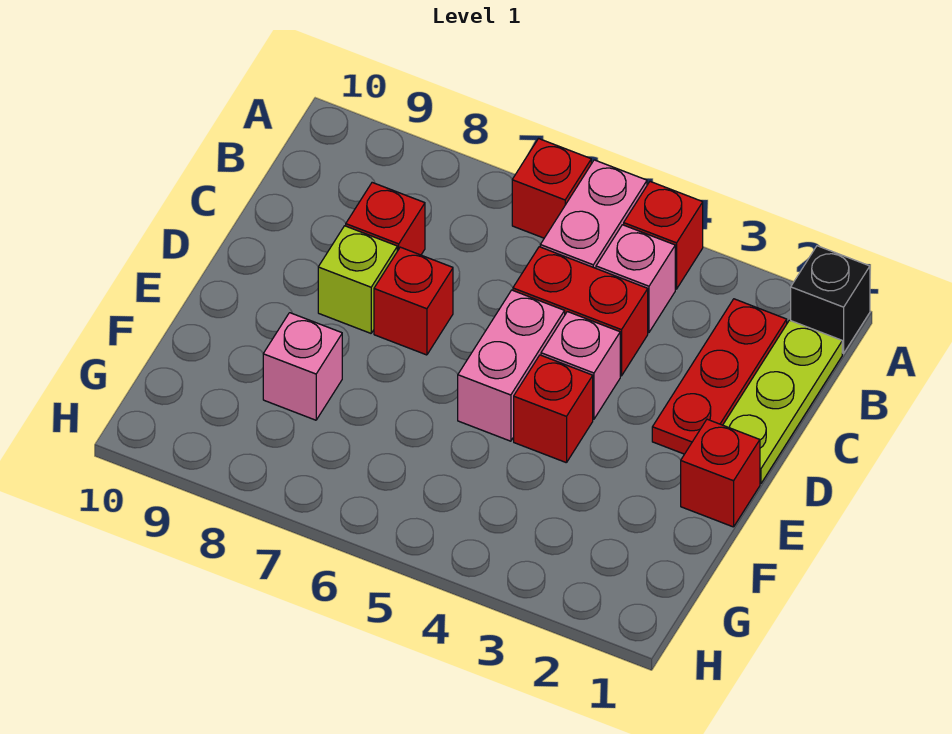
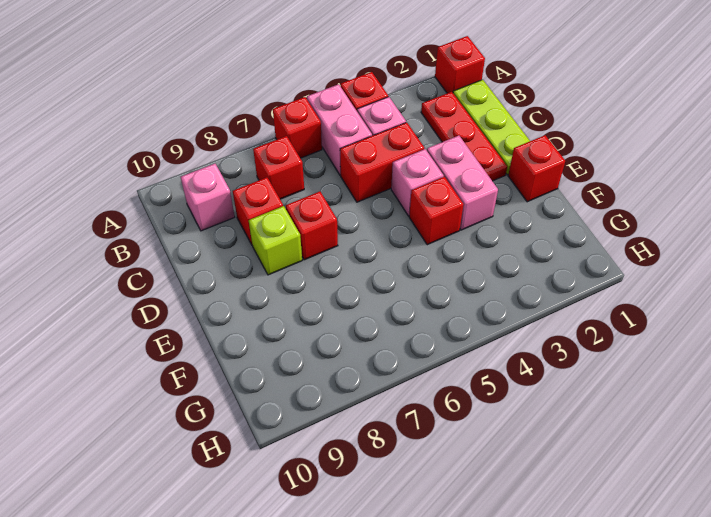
black 1x1 brick [791,246,870,353] -> red 1x1 brick [435,36,485,93]
none -> red 1x1 brick [253,136,304,199]
pink 1x2 brick [458,290,565,441] -> pink 1x2 brick moved to [427,136,498,230]
pink 1x1 brick [263,313,342,420] -> pink 1x1 brick moved to [181,164,235,231]

